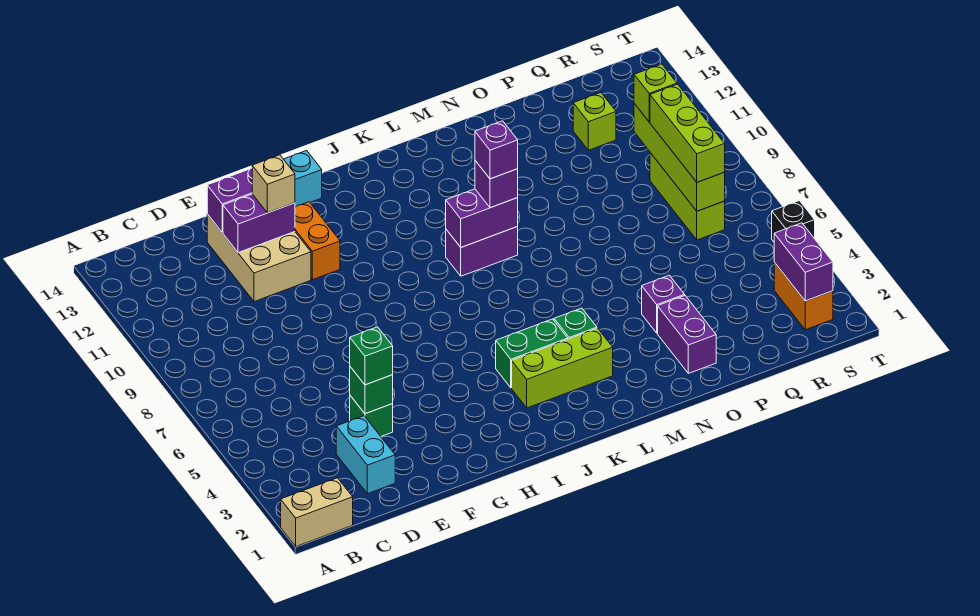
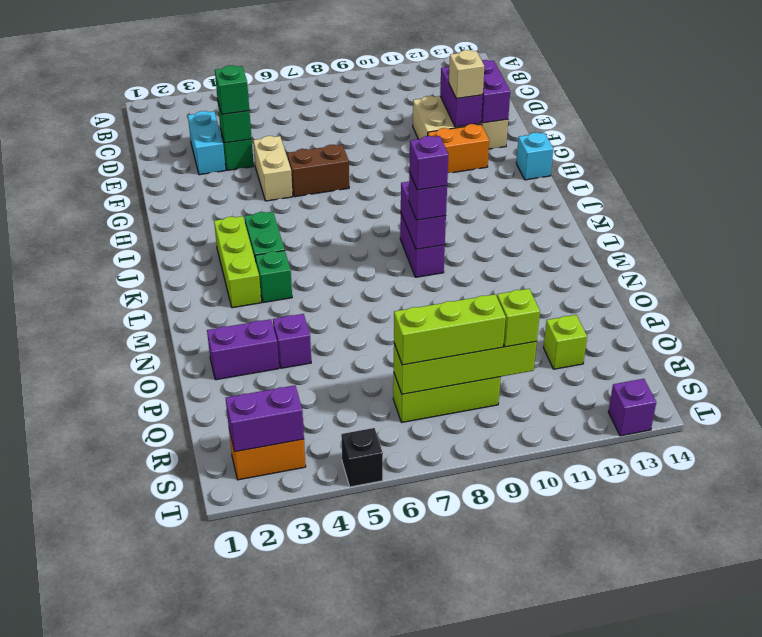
tan 1x2 brick [281,478,353,546] -> tan 1x2 brick moved to [253,136,293,201]
cyan 1x2 brick [336,416,395,494] -> cyan 1x2 brick turned to [188,111,226,175]
none -> brown 1x2 brick [287,145,349,197]
none -> purple 1x1 brick [609,379,656,436]

